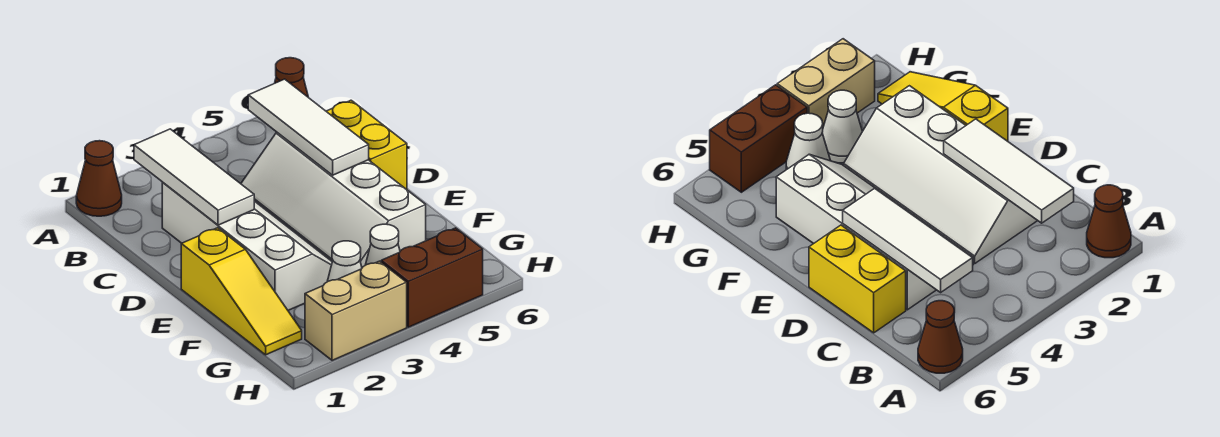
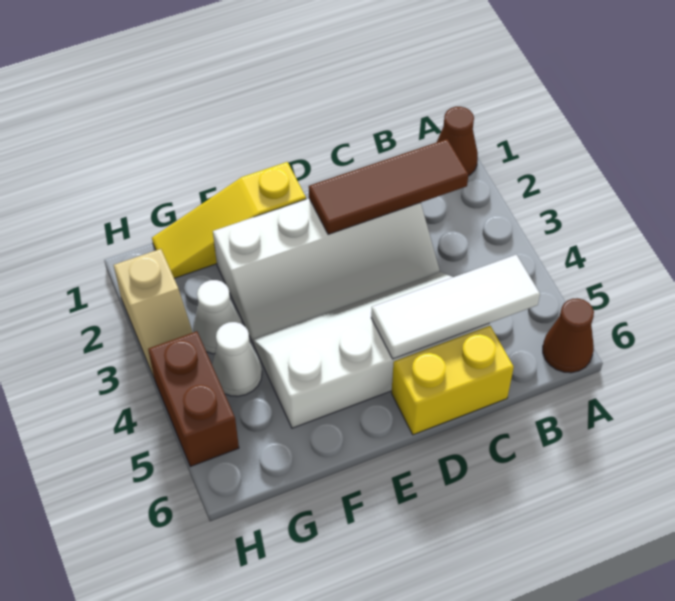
white 1x3 tile [134,129,254,225] -> brown 1x3 tile [309,139,468,234]
tan 1x2 brick [305,261,407,360] -> tan 1x2 slope [114,249,193,377]

